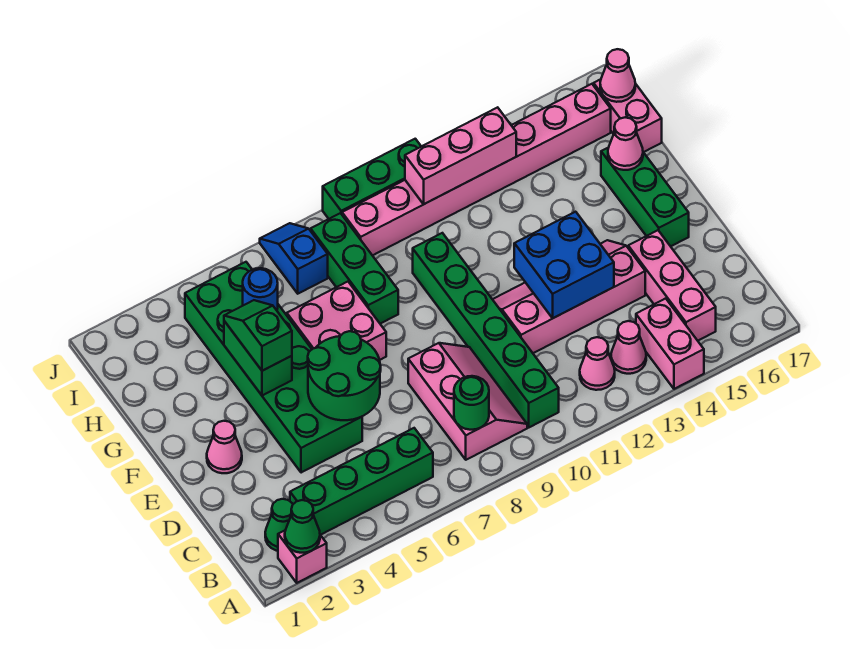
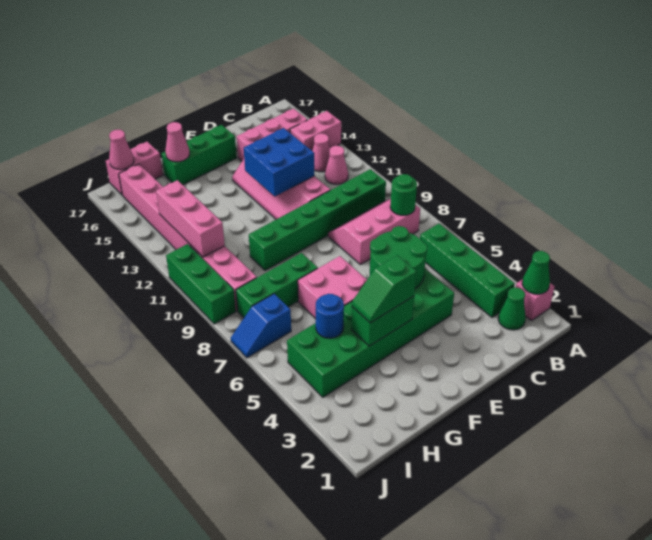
pink 1x1 cone [207,421,242,473] -> none

